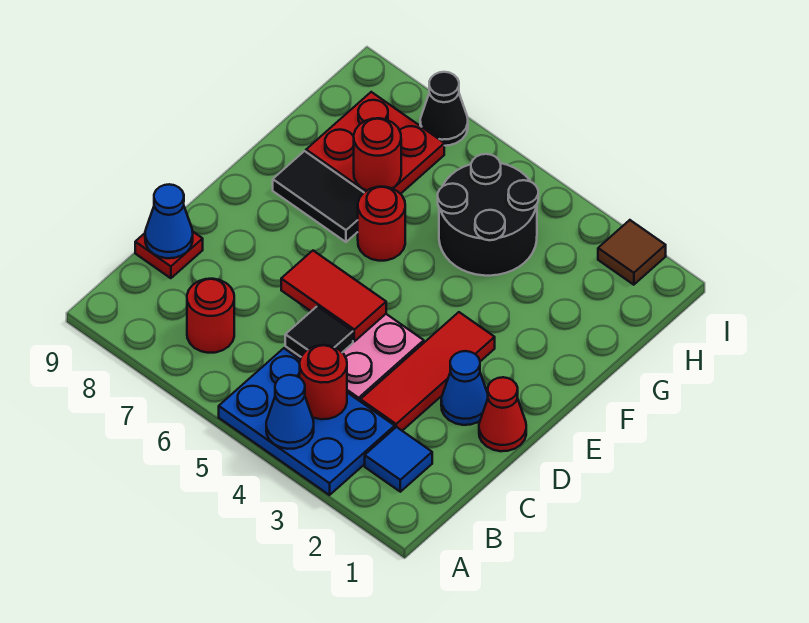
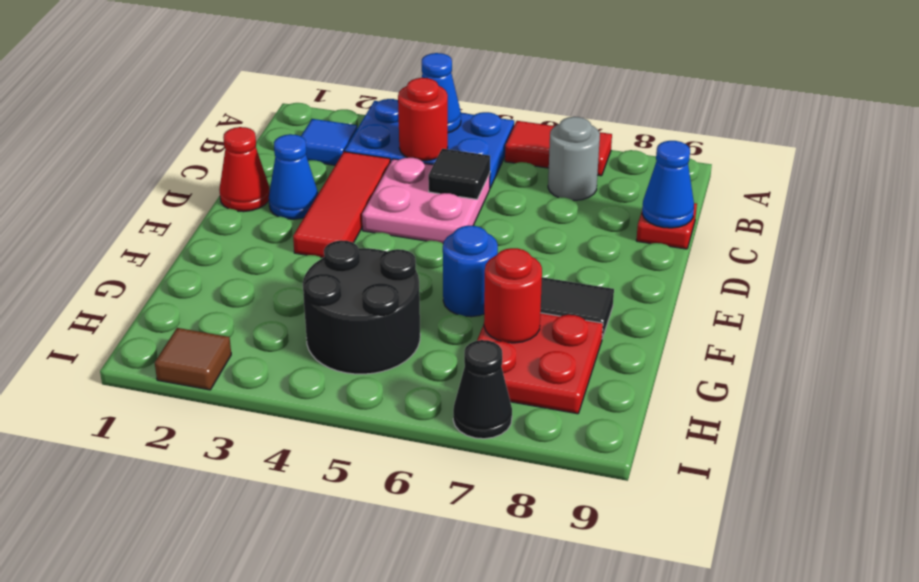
red 1x1 round brick [187,279,234,353] -> grey 1x1 round brick [548,117,600,200]
red 1x2 tile [281,251,386,341] -> red 1x2 tile moved to [505,121,612,176]
red 1x1 round brick [358,187,405,261] -> blue 1x1 round brick [443,226,498,317]

